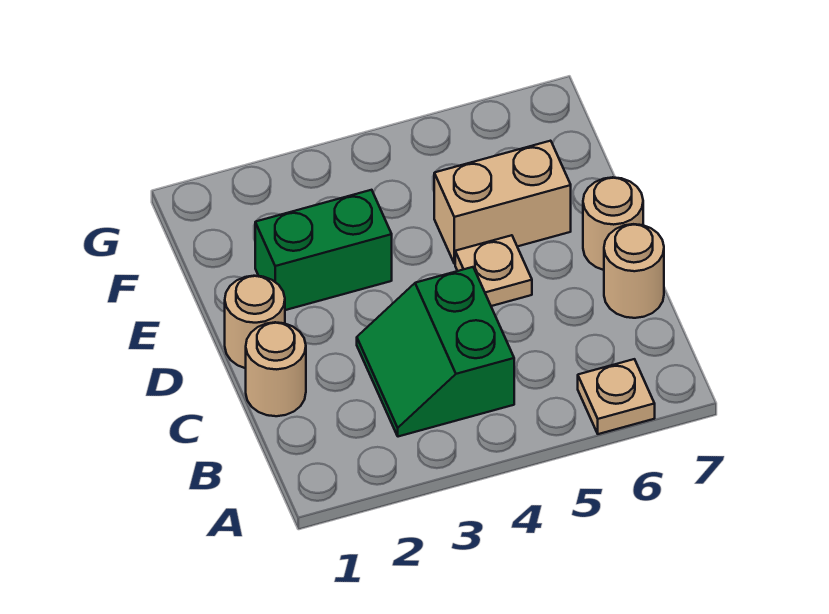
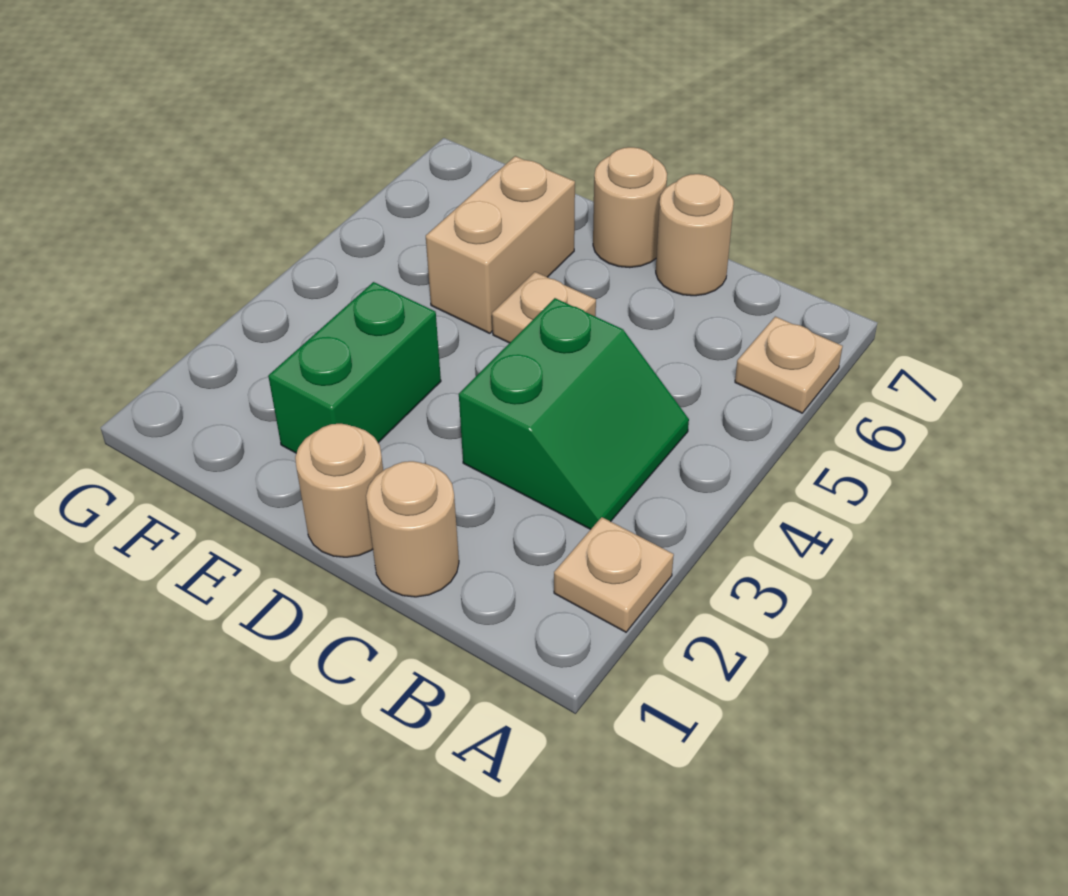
none -> tan 1x1 plate [554,517,674,632]
green 2x2 slope [357,267,514,437] -> green 2x2 slope turned to [459,298,689,529]

